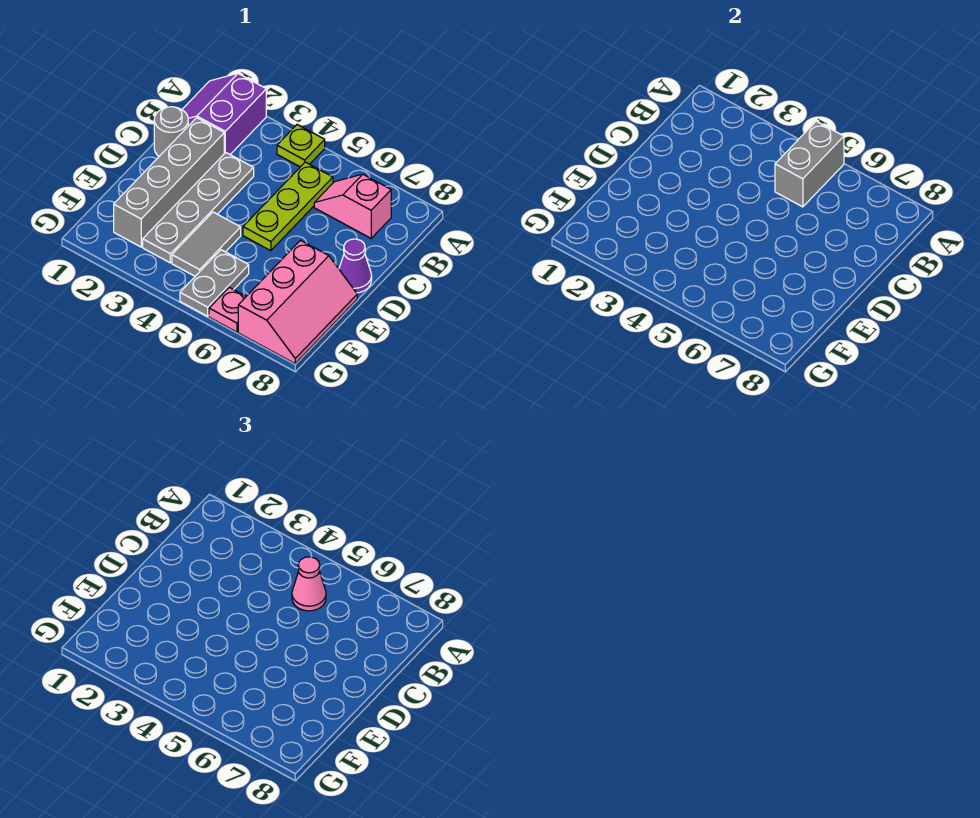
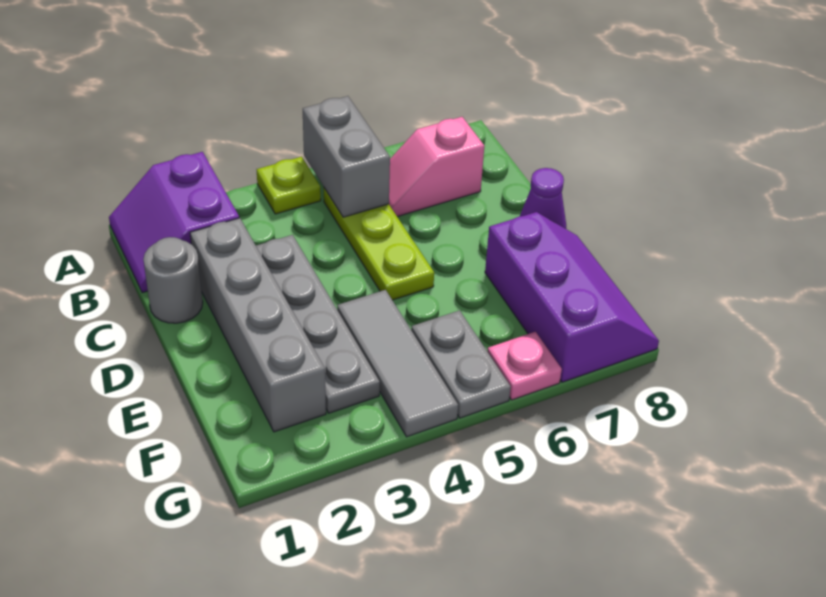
pink 1x1 cone [292,557,326,611] -> none
grey 1x2 tile [172,212,241,276] -> grey 1x3 tile [337,290,458,437]
pink 2x3 slope [238,240,357,364] -> purple 2x3 slope [485,212,659,382]

